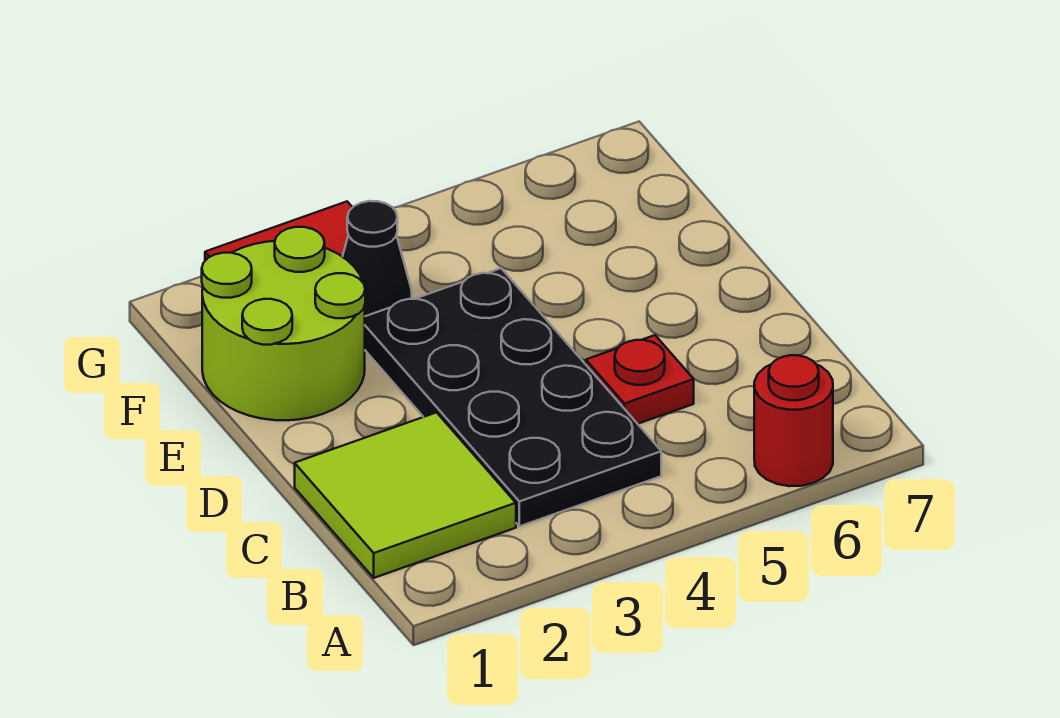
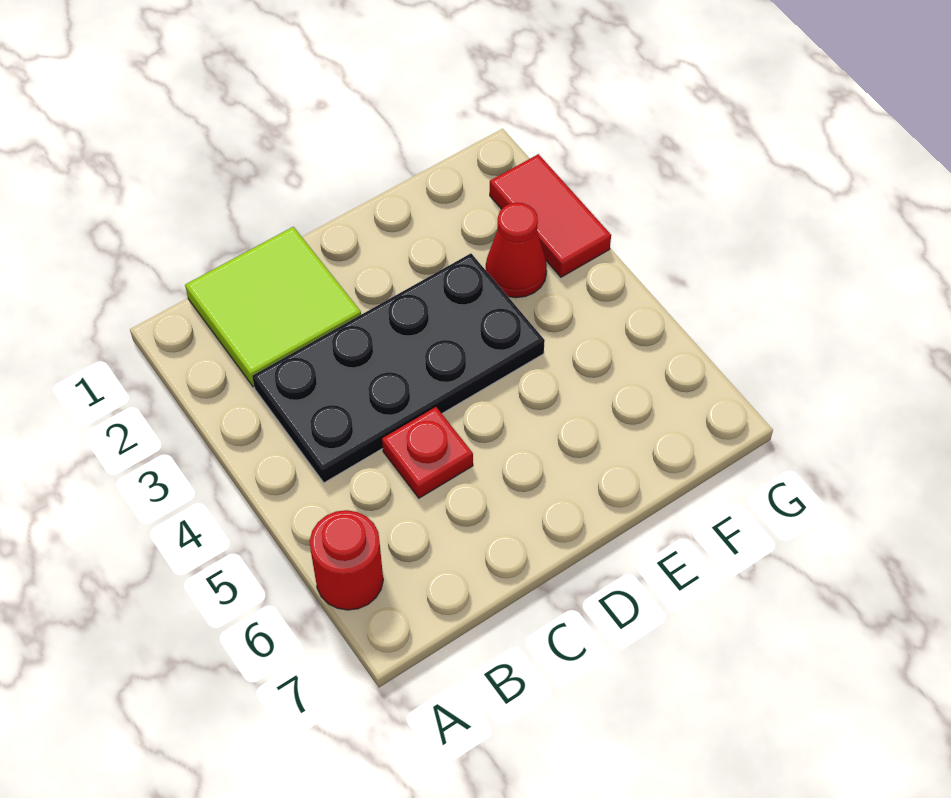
lime 2x2 round brick [202,227,365,420] -> none
black 1x1 cone [343,201,412,316] -> red 1x1 cone [486,203,547,298]

